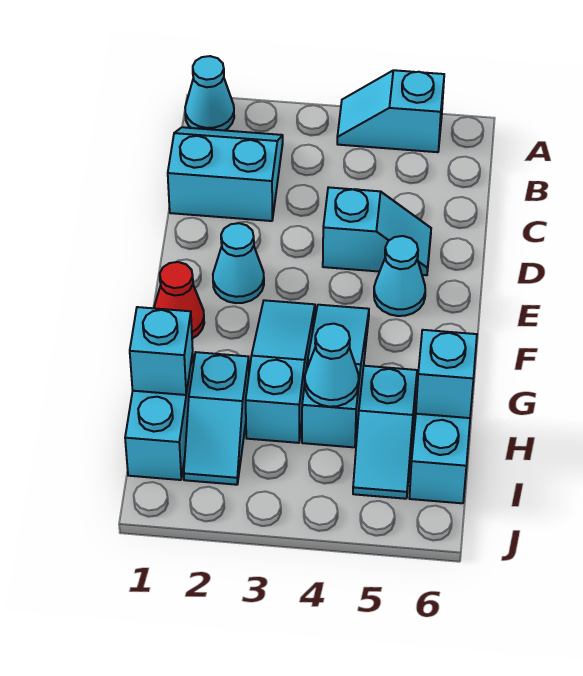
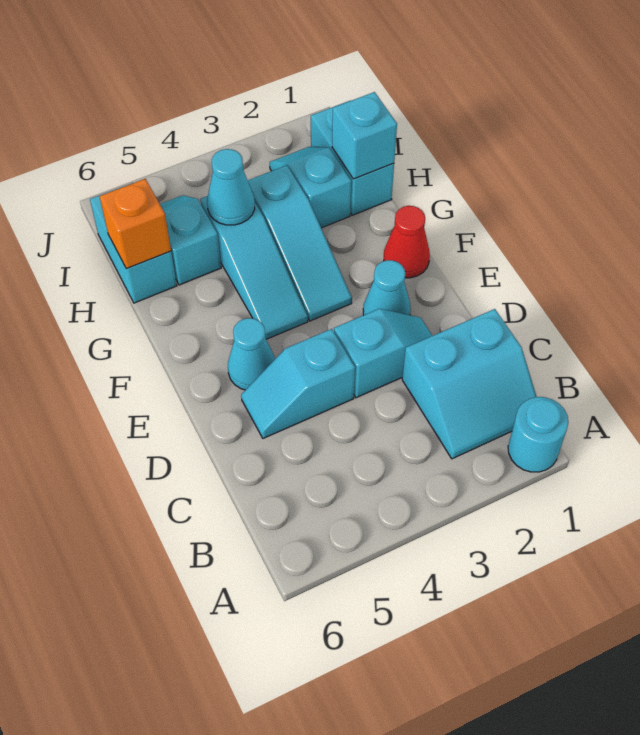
cyan 1x1 cone [185,56,234,130] -> cyan 1x1 round brick [508,397,568,472]
cyan 1x2 slope [337,70,444,152] -> cyan 1x2 slope moved to [334,309,432,398]
cyan 1x1 brick [416,330,477,418] -> orange 1x1 brick [100,179,171,268]

